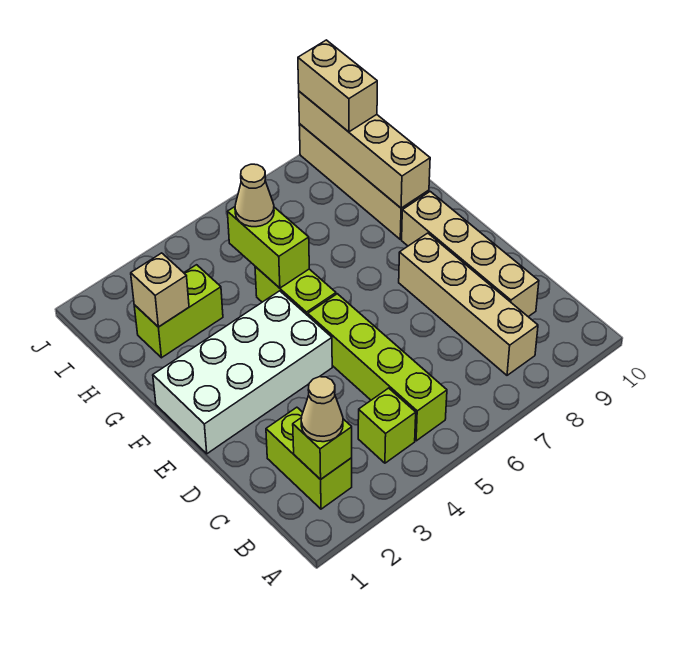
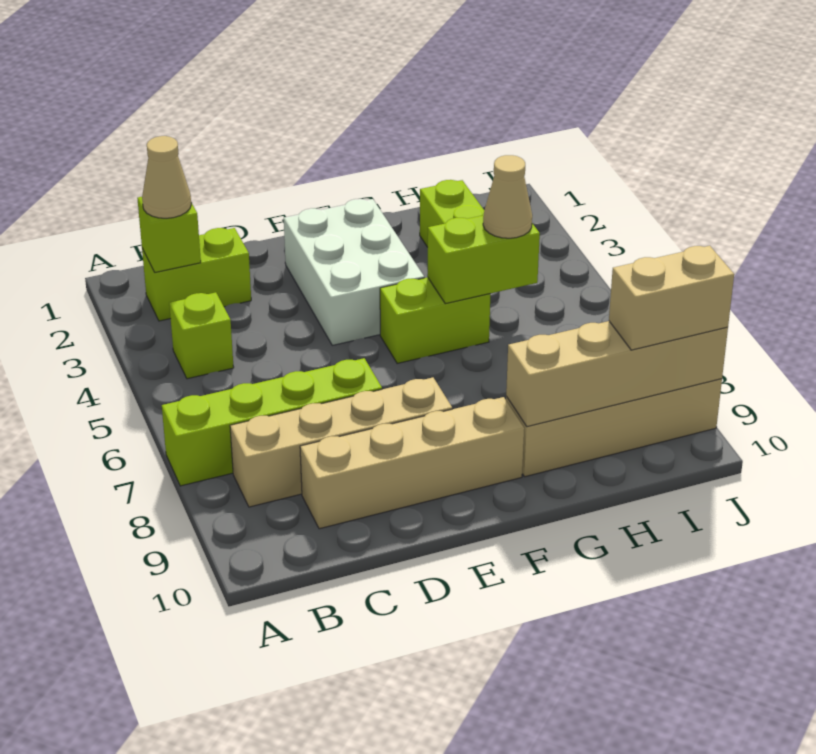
lime 1x4 brick [308,294,447,441] -> lime 1x4 brick moved to [162,358,382,486]
white 2x4 brick [153,291,332,454] -> white 2x3 brick [284,199,424,345]
tan 1x1 brick [131,253,189,327] -> none

